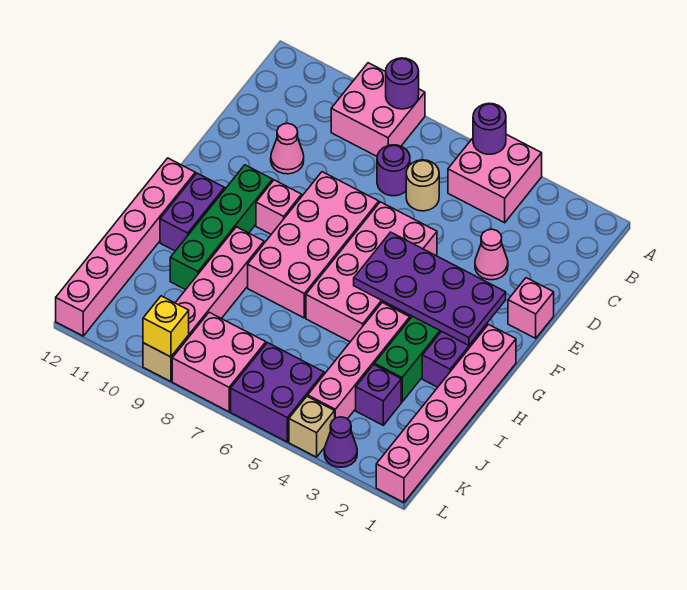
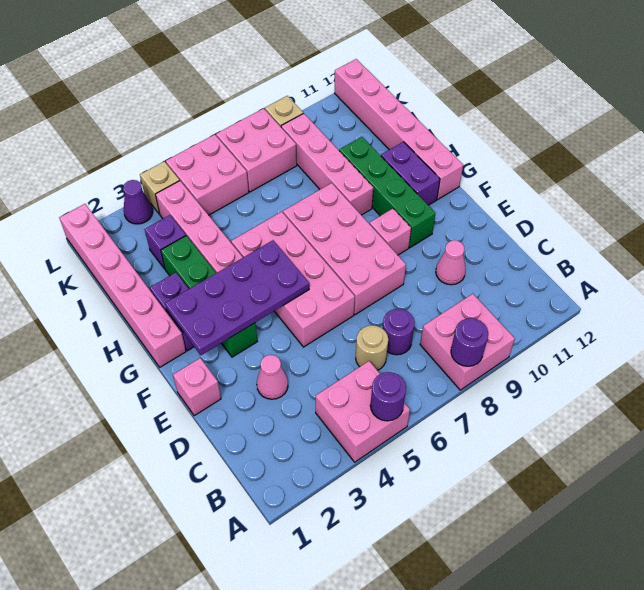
purple 2x2 brick [231,343,324,442] -> pink 2x2 brick [166,134,249,215]
yellow 1x1 brick [143,296,189,357] -> none

